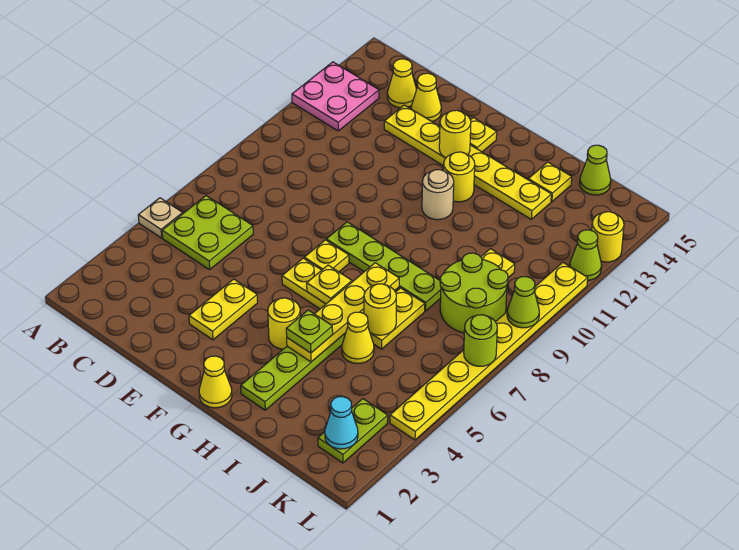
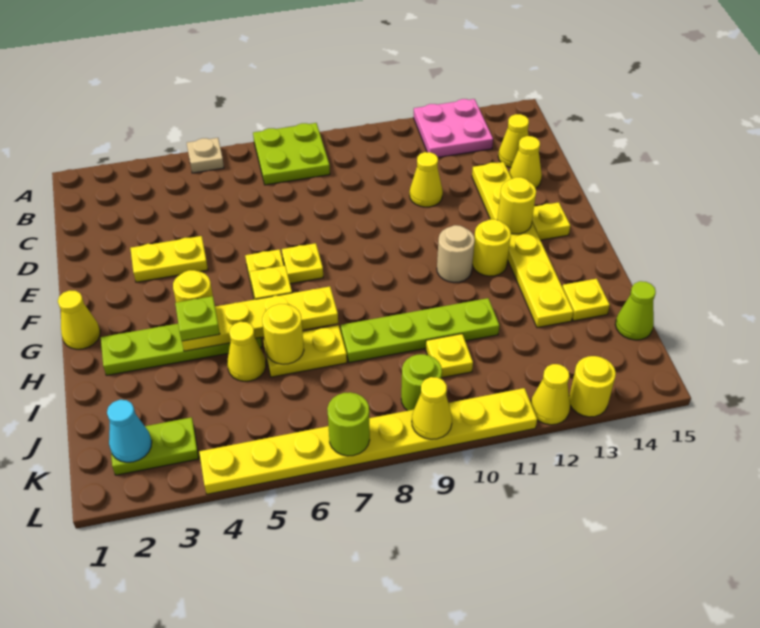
lime 2x2 plate [162,196,253,270] -> lime 2x2 plate moved to [253,123,330,185]
none -> yellow 1x1 cone [410,152,443,207]
lime 1x4 plate [326,222,441,311] -> lime 1x4 plate turned to [341,298,499,363]
lime 2x2 round brick [440,253,508,333] -> lime 1x1 round brick [401,354,442,411]
lime 1x1 cone [507,277,539,328] -> yellow 1x1 cone [412,377,452,439]
lime 1x1 cone [570,230,602,280] -> yellow 1x1 cone [531,364,570,425]

